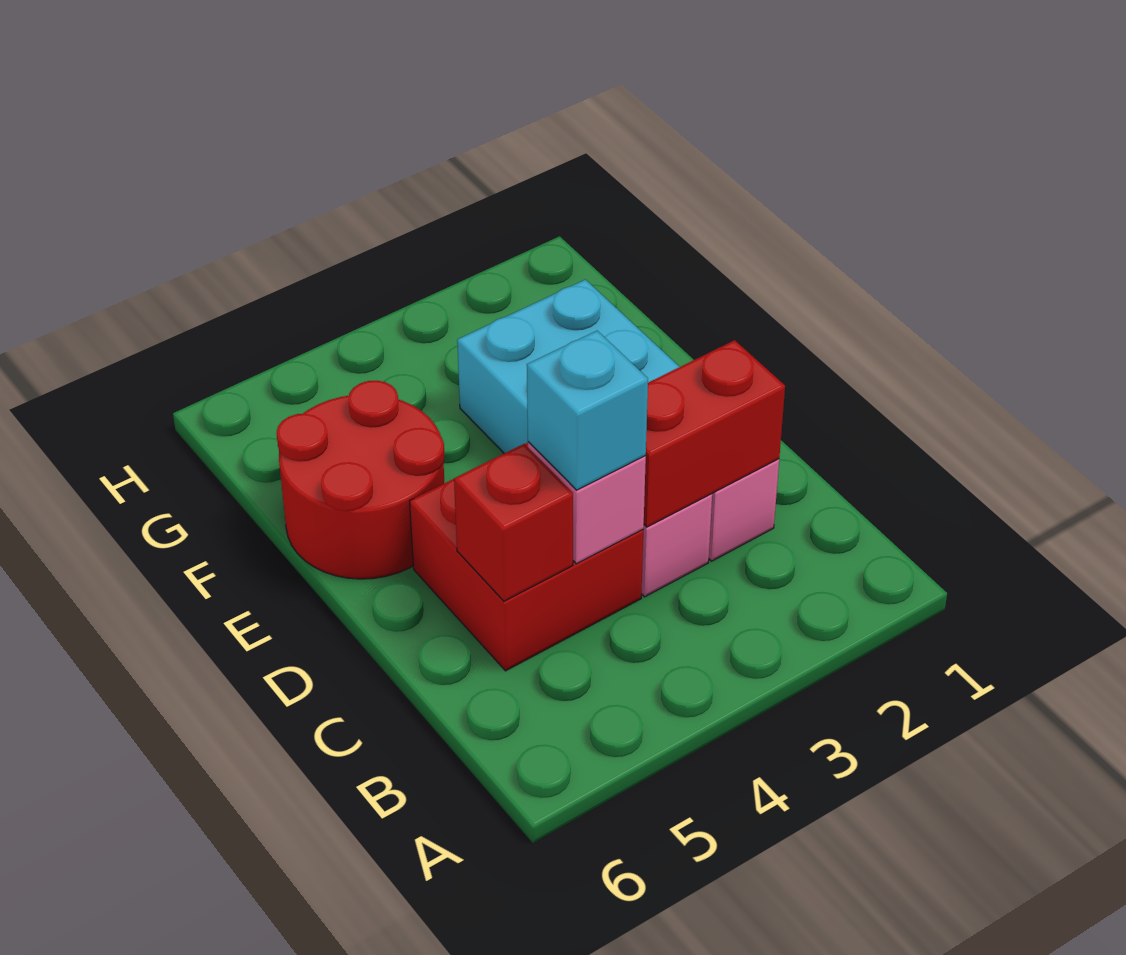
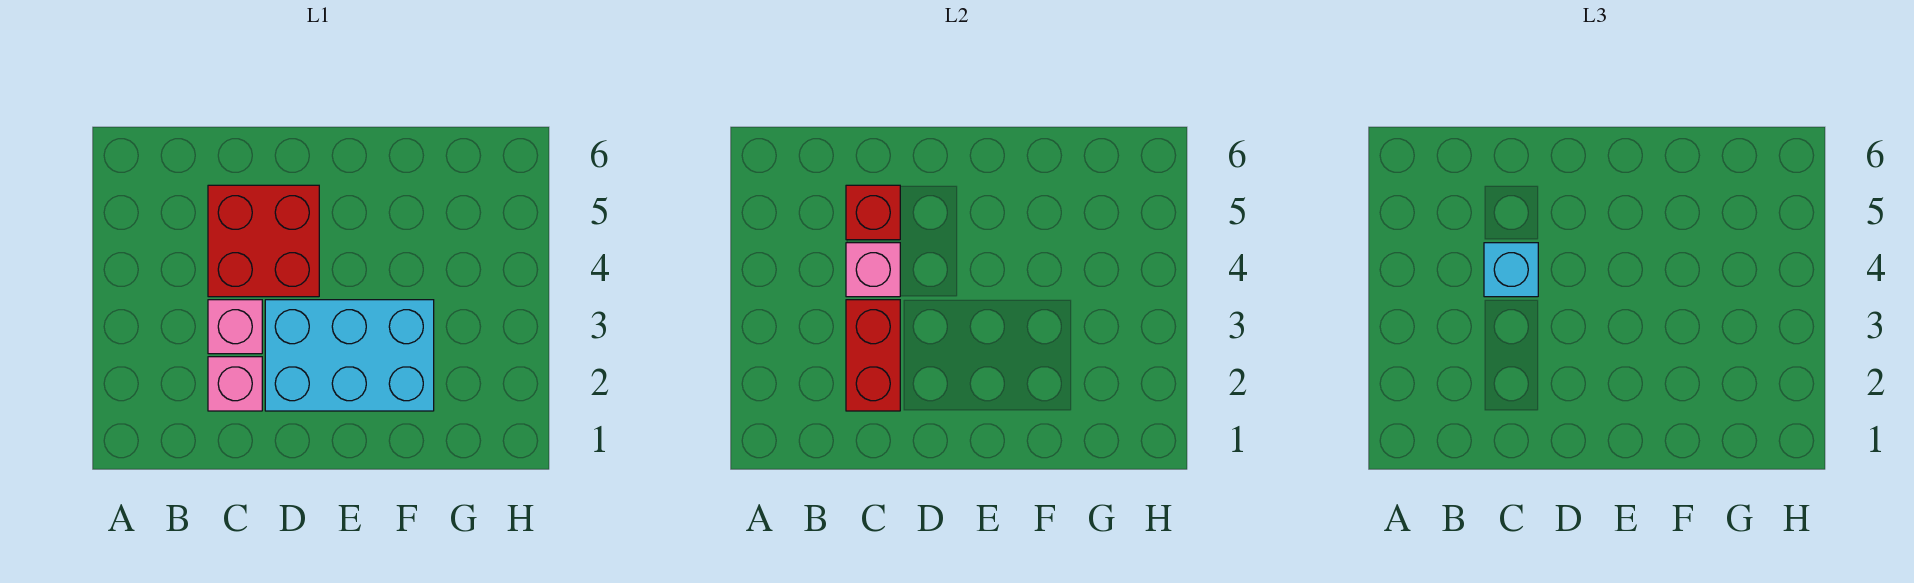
red 2x2 round brick [277,380,445,579] -> none

